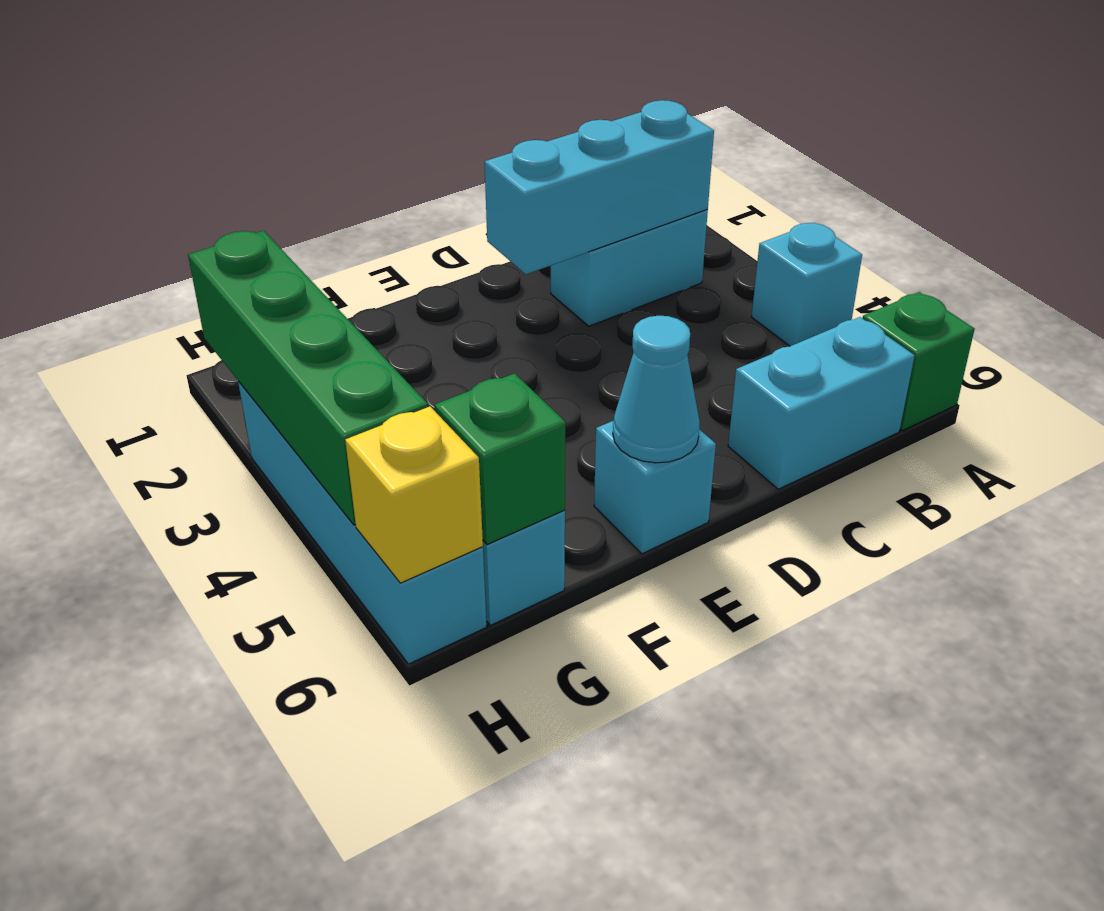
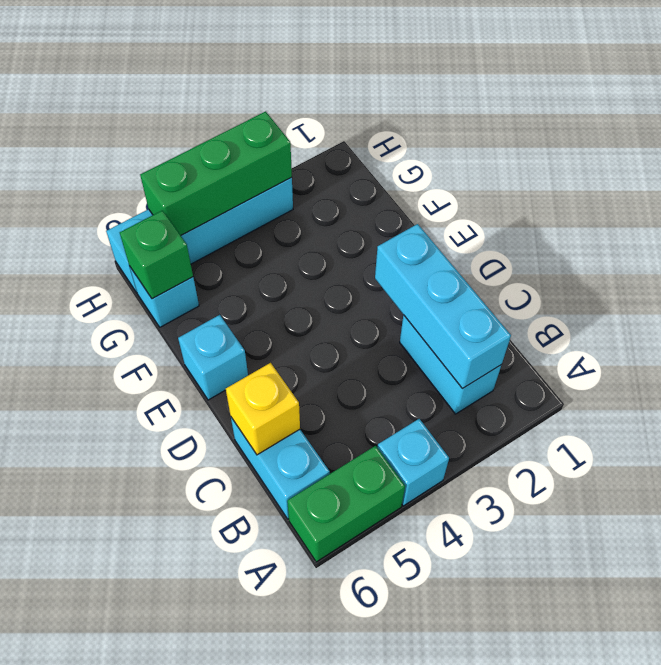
green 1x1 brick [863,292,974,431] -> green 1x2 brick [287,446,405,562]
cyan 1x1 cone [613,316,700,463] -> none
green 1x4 brick [188,231,428,525] -> green 1x3 brick [140,111,292,236]
yellow 1x1 brick [345,406,483,583] -> yellow 1x1 brick moved to [226,363,300,455]

